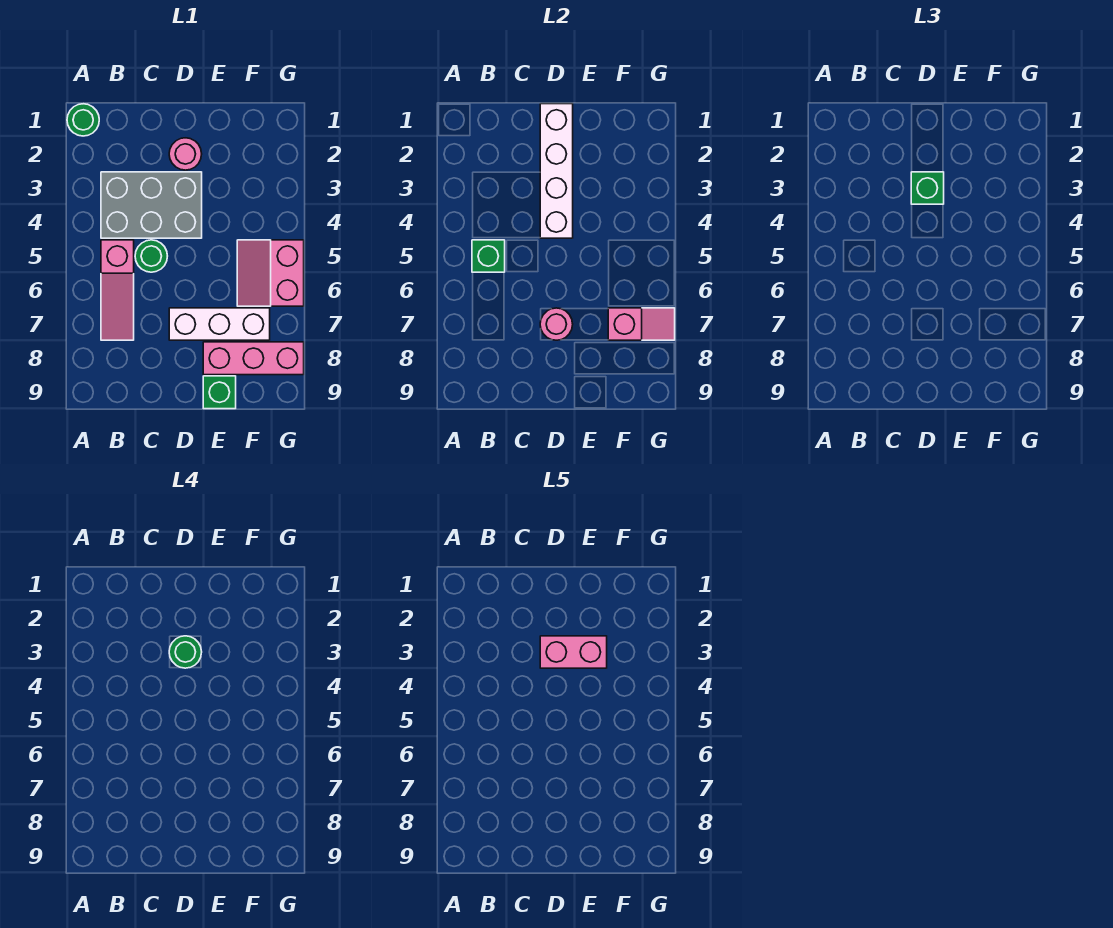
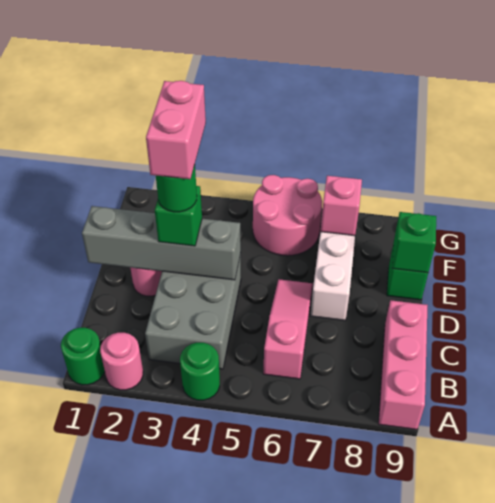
pink 1x3 slope [101,240,134,340] -> pink 1x3 slope turned to [263,279,313,379]
green 1x1 brick [472,240,505,272] -> green 1x1 brick moved to [392,212,436,273]
green 1x1 round brick [135,240,167,272] -> green 1x1 round brick moved to [180,343,220,400]
white 1x4 brick [540,104,573,238] -> grey 1x4 brick [82,206,241,280]
pink 1x1 round brick [540,308,573,340] -> pink 1x1 round brick moved to [100,333,143,390]
pink 1x3 brick [203,342,304,375] -> pink 1x3 brick moved to [379,300,428,429]
pink 2x2 slope [237,240,304,306] -> pink 2x2 round brick [253,175,322,256]

